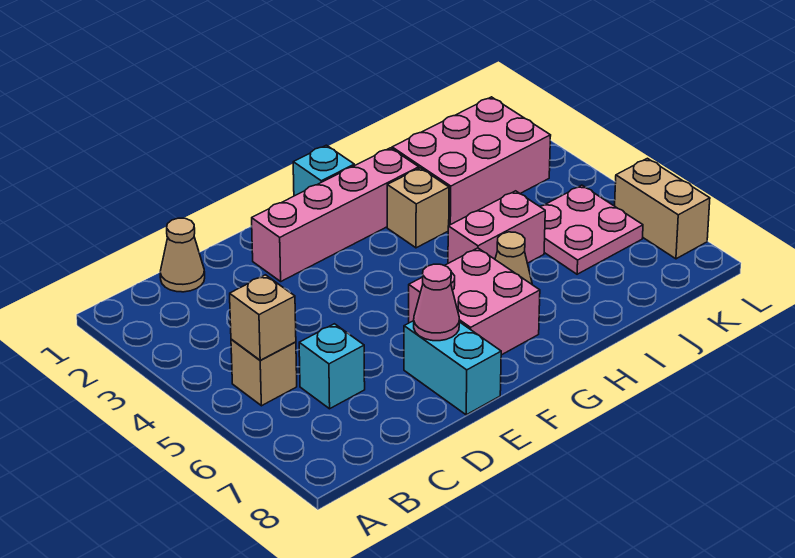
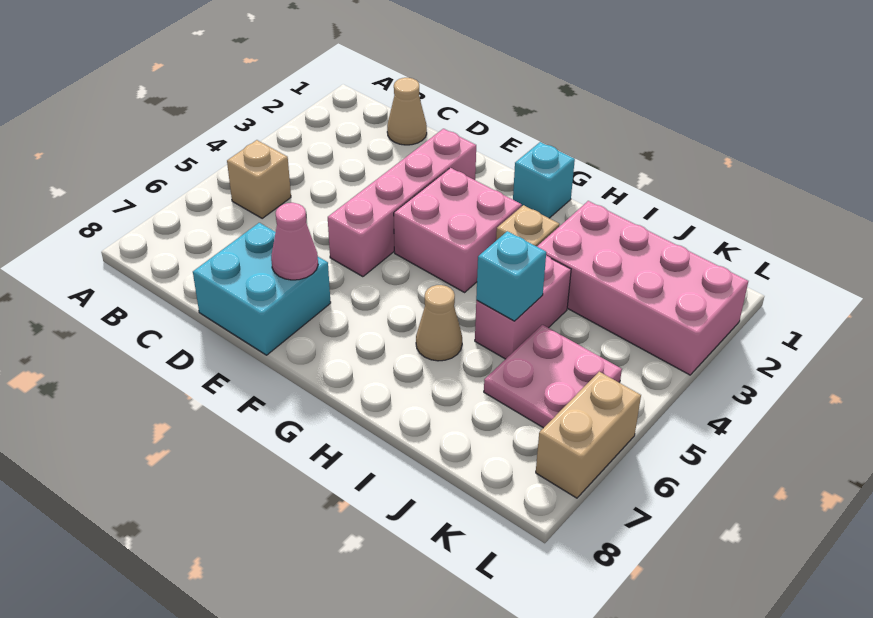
tan 1x1 brick [230,275,296,360] -> none
cyan 1x1 brick [299,324,365,409] -> cyan 1x1 brick moved to [476,231,546,321]
pink 1x4 brick [252,148,419,281] -> pink 1x4 brick turned to [328,129,476,277]
cyan 1x2 brick [404,321,501,415] -> cyan 2x2 brick [193,223,331,355]
pink 2x2 brick [409,248,540,355] -> pink 2x2 brick moved to [394,168,522,292]
pink 1x2 brick [448,191,545,263] -> pink 1x2 brick turned to [475,256,571,359]
pink 2x3 brick [392,97,551,225] -> pink 2x4 brick [537,201,748,375]

